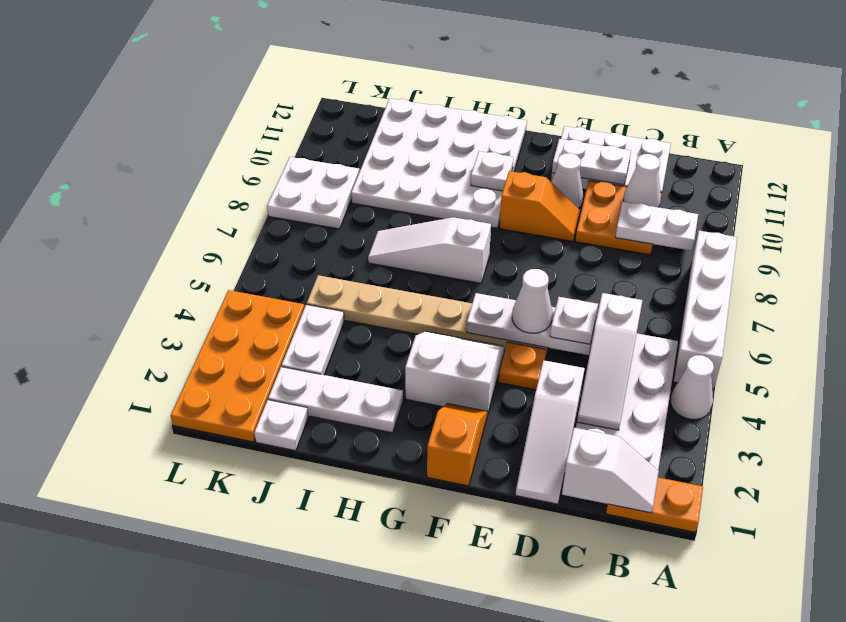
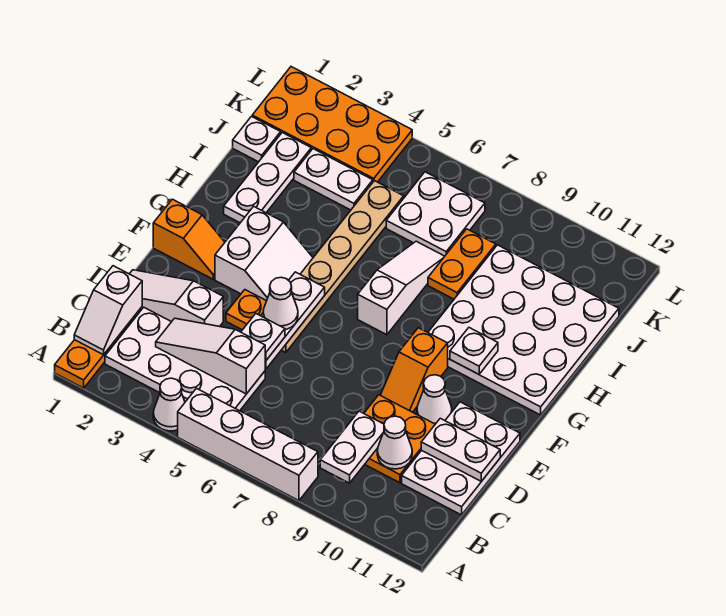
white 1x2 plate [552,139,631,185] -> white 1x2 plate turned to [421,418,500,481]
none -> orange 1x2 plate [428,229,496,299]
white 2x2 plate [267,157,359,229] -> white 2x2 plate moved to [386,172,485,256]

